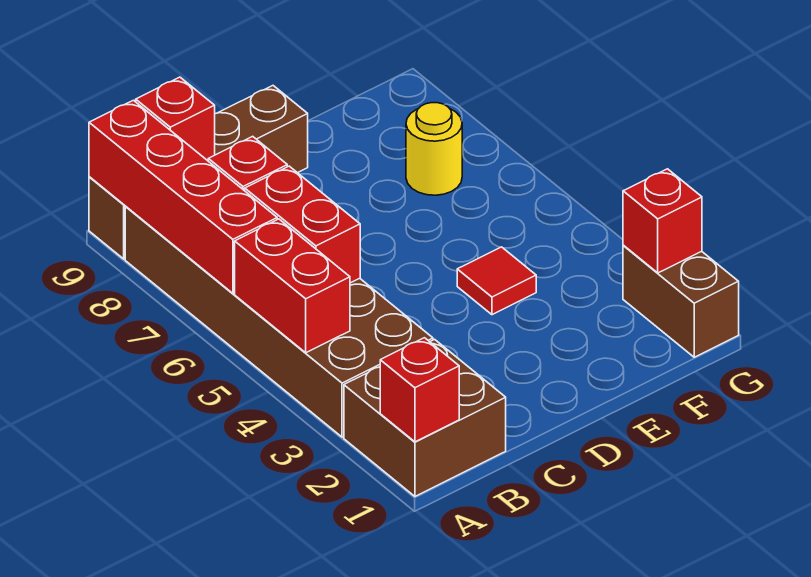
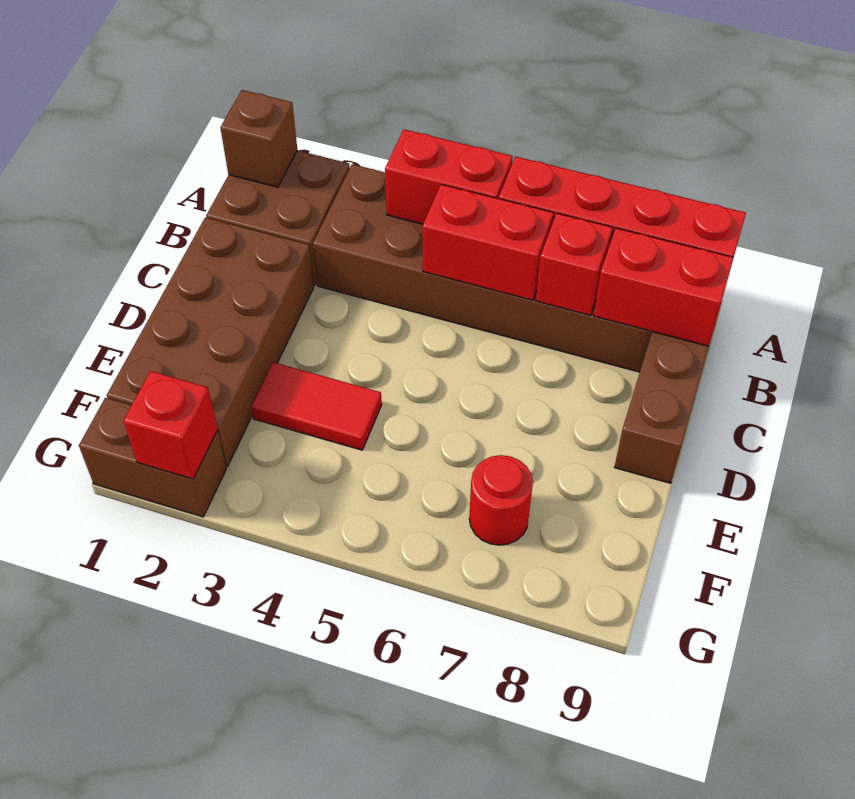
red 1x1 brick [380,338,459,442] -> brown 1x1 brick [220,90,297,187]
red 1x1 brick [136,77,215,161] -> red 1x2 brick [594,228,734,346]
none -> brown 2x4 brick [107,218,314,466]
red 1x1 tile [457,247,536,315] -> red 1x2 tile [251,362,382,450]
yellow 1x1 round brick [406,103,462,195] -> red 1x1 round brick [469,455,533,545]

